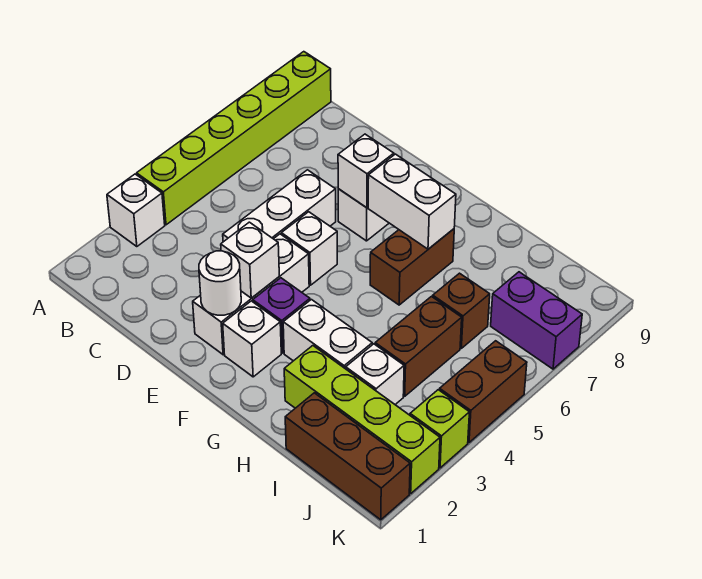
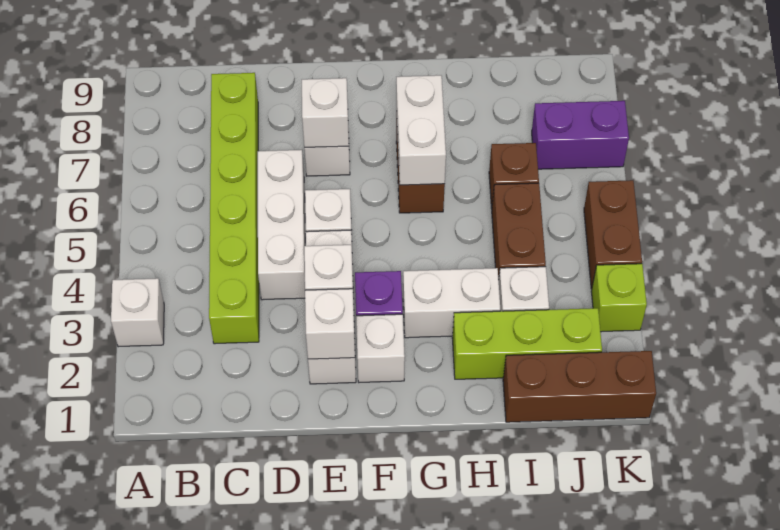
lime 1x6 brick [137,52,331,225] -> lime 1x6 brick moved to [209,73,259,344]
white 1x1 round brick [199,251,241,315] -> white 1x1 brick [305,289,355,359]
white 1x2 brick [368,154,456,249] -> white 1x2 brick turned to [396,75,446,185]
lime 1x4 brick [284,346,440,493] -> lime 1x3 brick [452,308,602,379]

